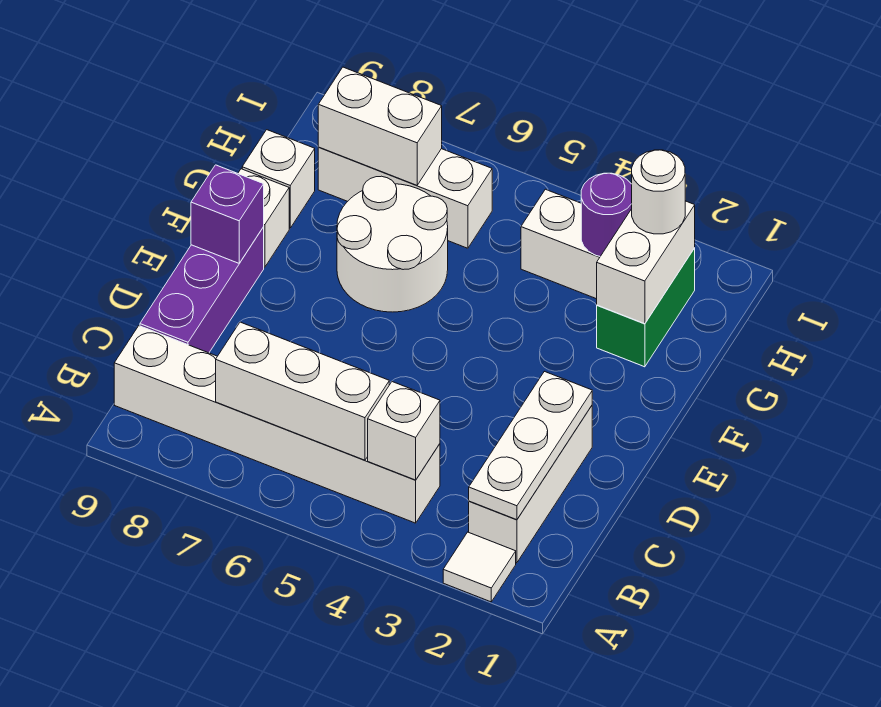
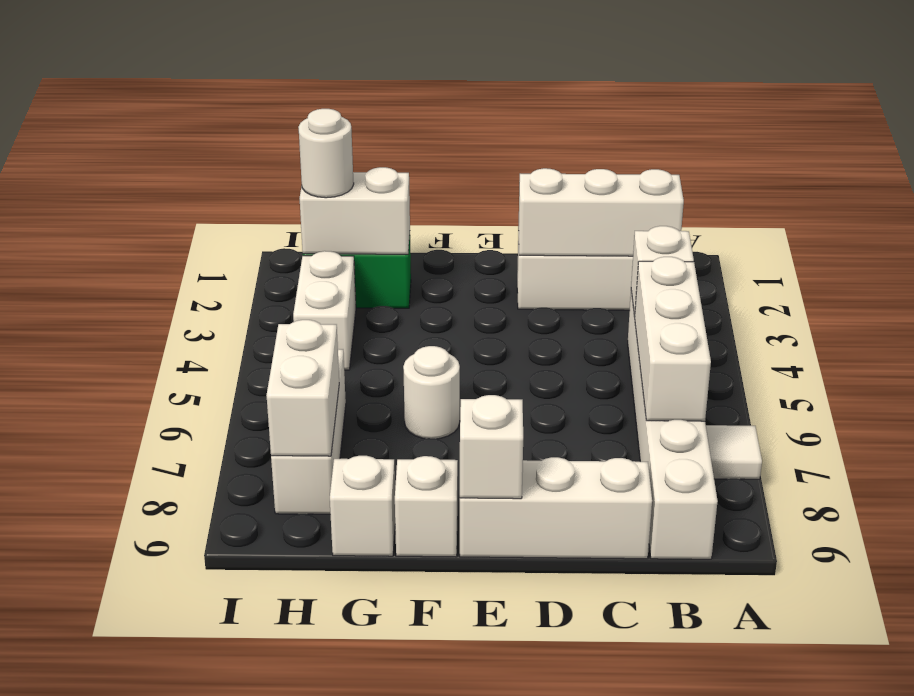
white 1x1 tile [443,532,516,602] -> white 1x1 tile moved to [706,425,762,479]
white 1x3 plate [469,371,592,520] -> white 1x3 brick [518,168,684,256]
purple 1x3 brick [140,227,264,353] -> white 1x3 brick [460,457,652,559]
purple 1x1 brick [191,165,264,263] -> white 1x1 brick [460,395,523,499]
white 2x2 round brick [337,176,448,312] -> white 1x1 round brick [403,346,460,439]
purple 1x1 round brick [581,173,632,256] -> none

